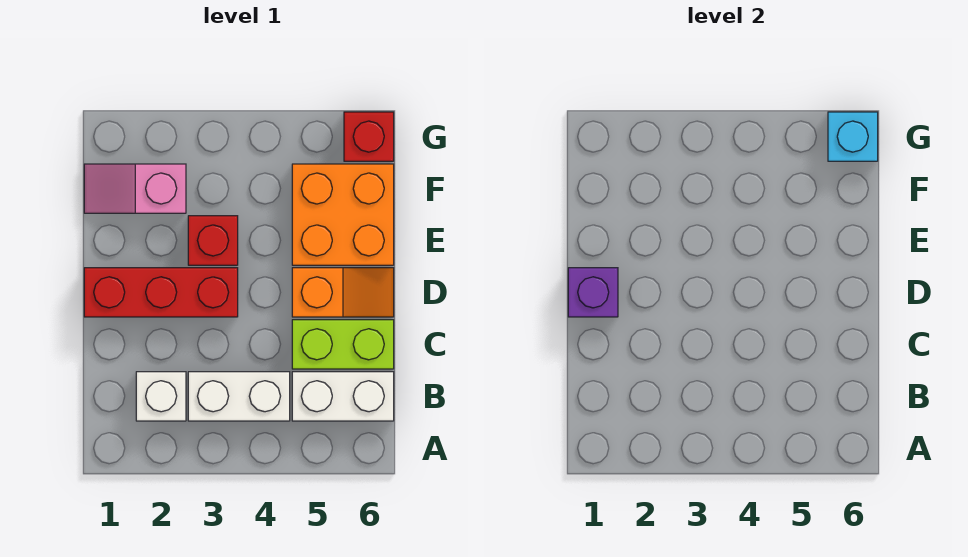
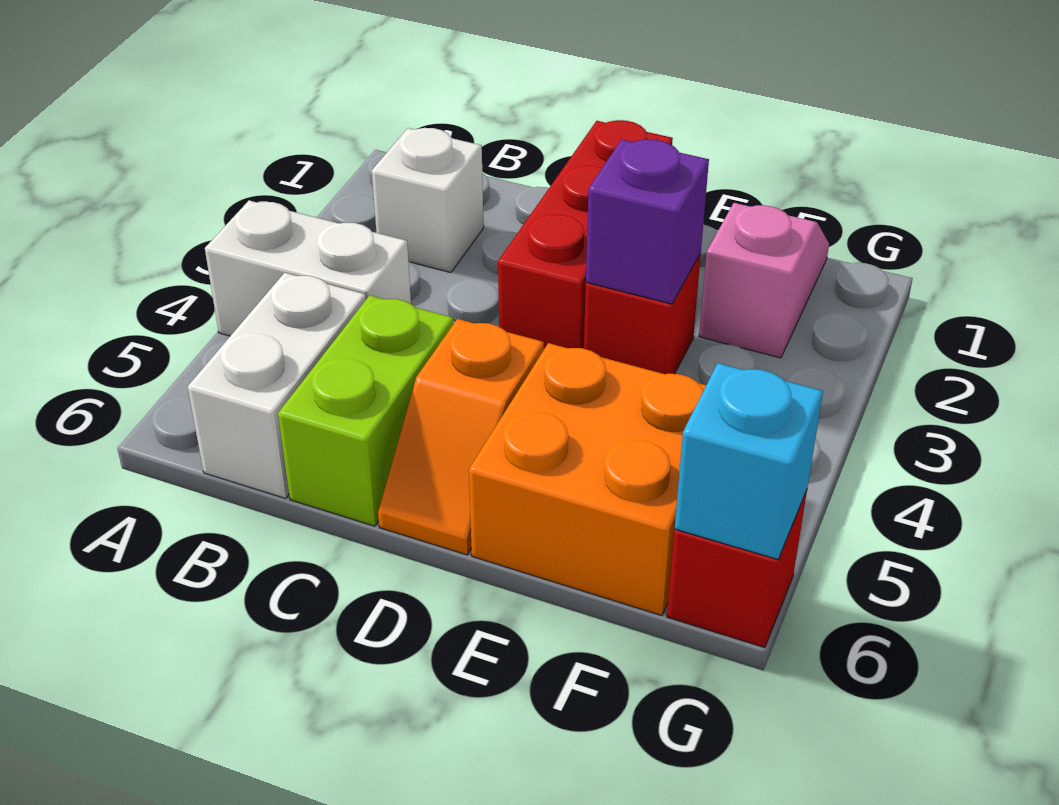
white 1x2 brick [188,372,290,421] -> white 1x2 brick turned to [205,200,411,336]
purple 1x1 brick [568,268,618,317] -> purple 1x1 brick moved to [586,139,709,304]

